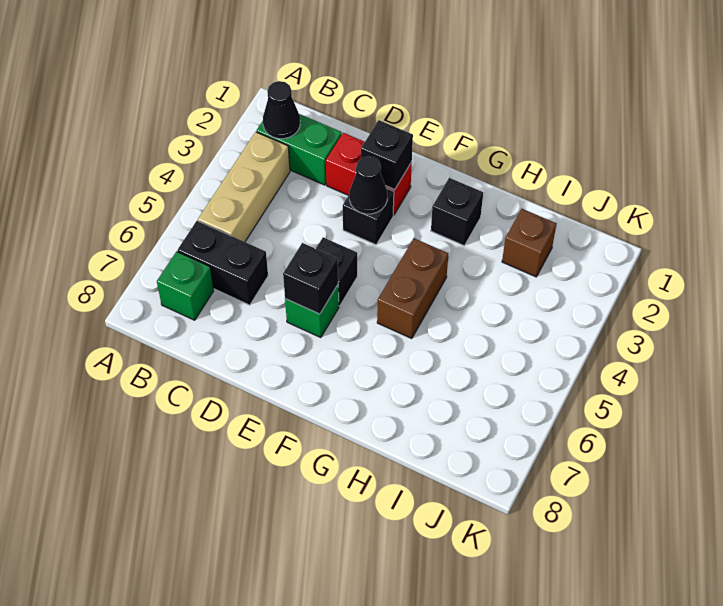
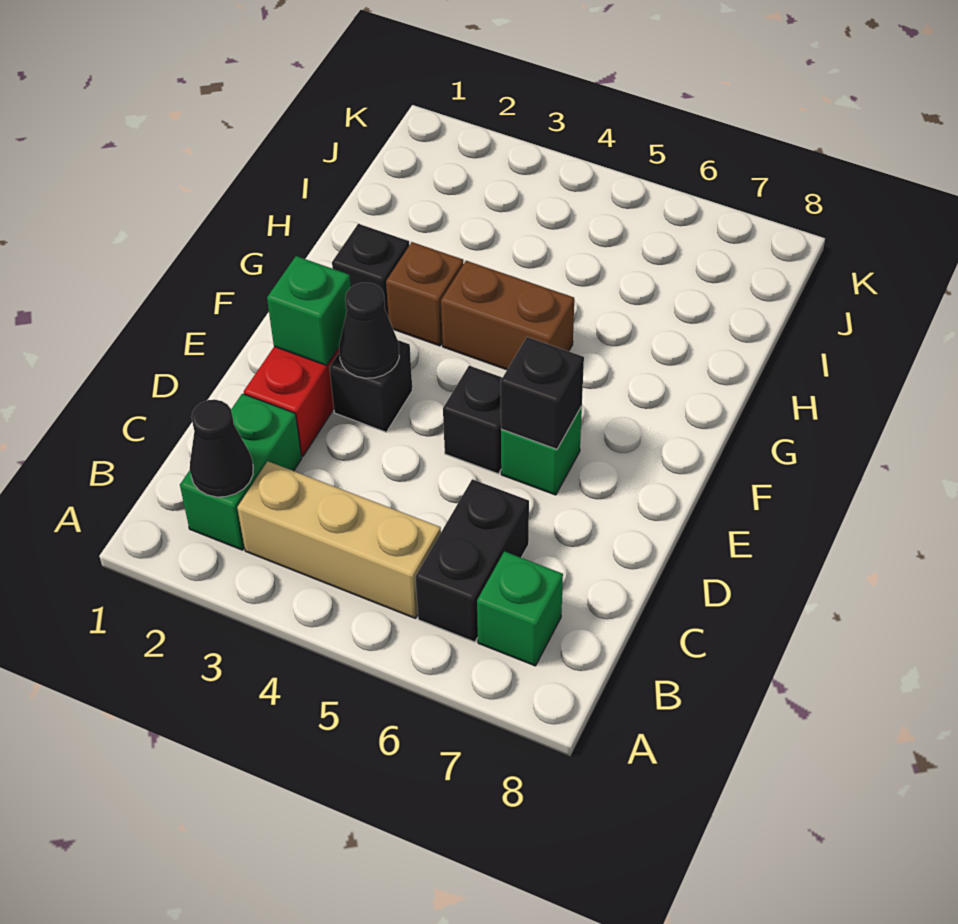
black 1x1 brick [361,120,413,190] -> green 1x1 brick [267,256,351,365]
brown 1x1 brick [502,209,556,277] -> brown 1x1 brick moved to [386,242,463,346]

